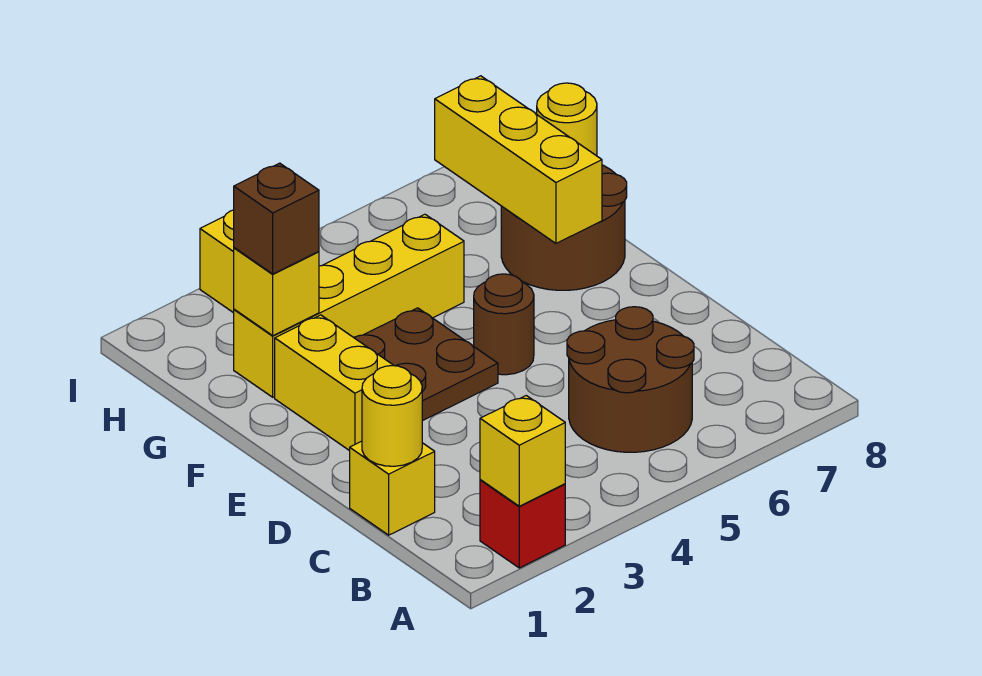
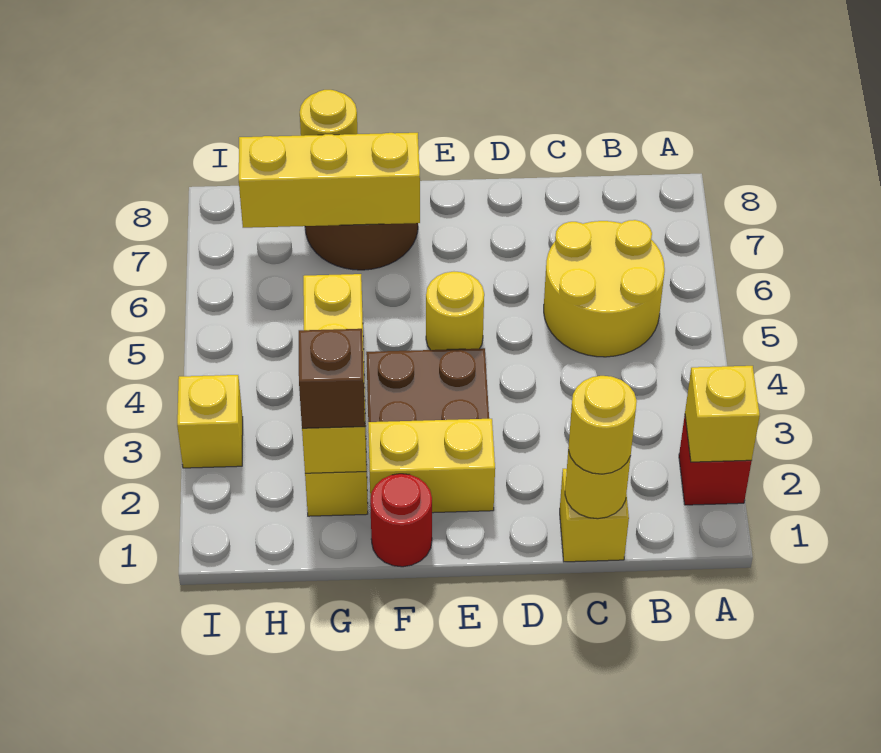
brown 2x2 round brick [567,307,694,452] -> yellow 2x2 round brick [544,220,665,357]
none -> yellow 1x1 round brick [568,376,637,474]
brown 1x1 round brick [474,274,534,375] -> yellow 1x1 round brick [426,272,484,350]
none -> red 1x1 round brick [370,474,432,567]

